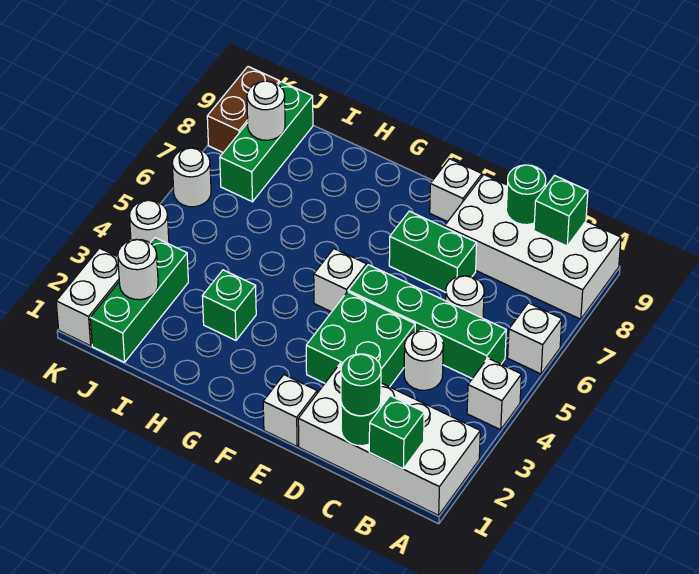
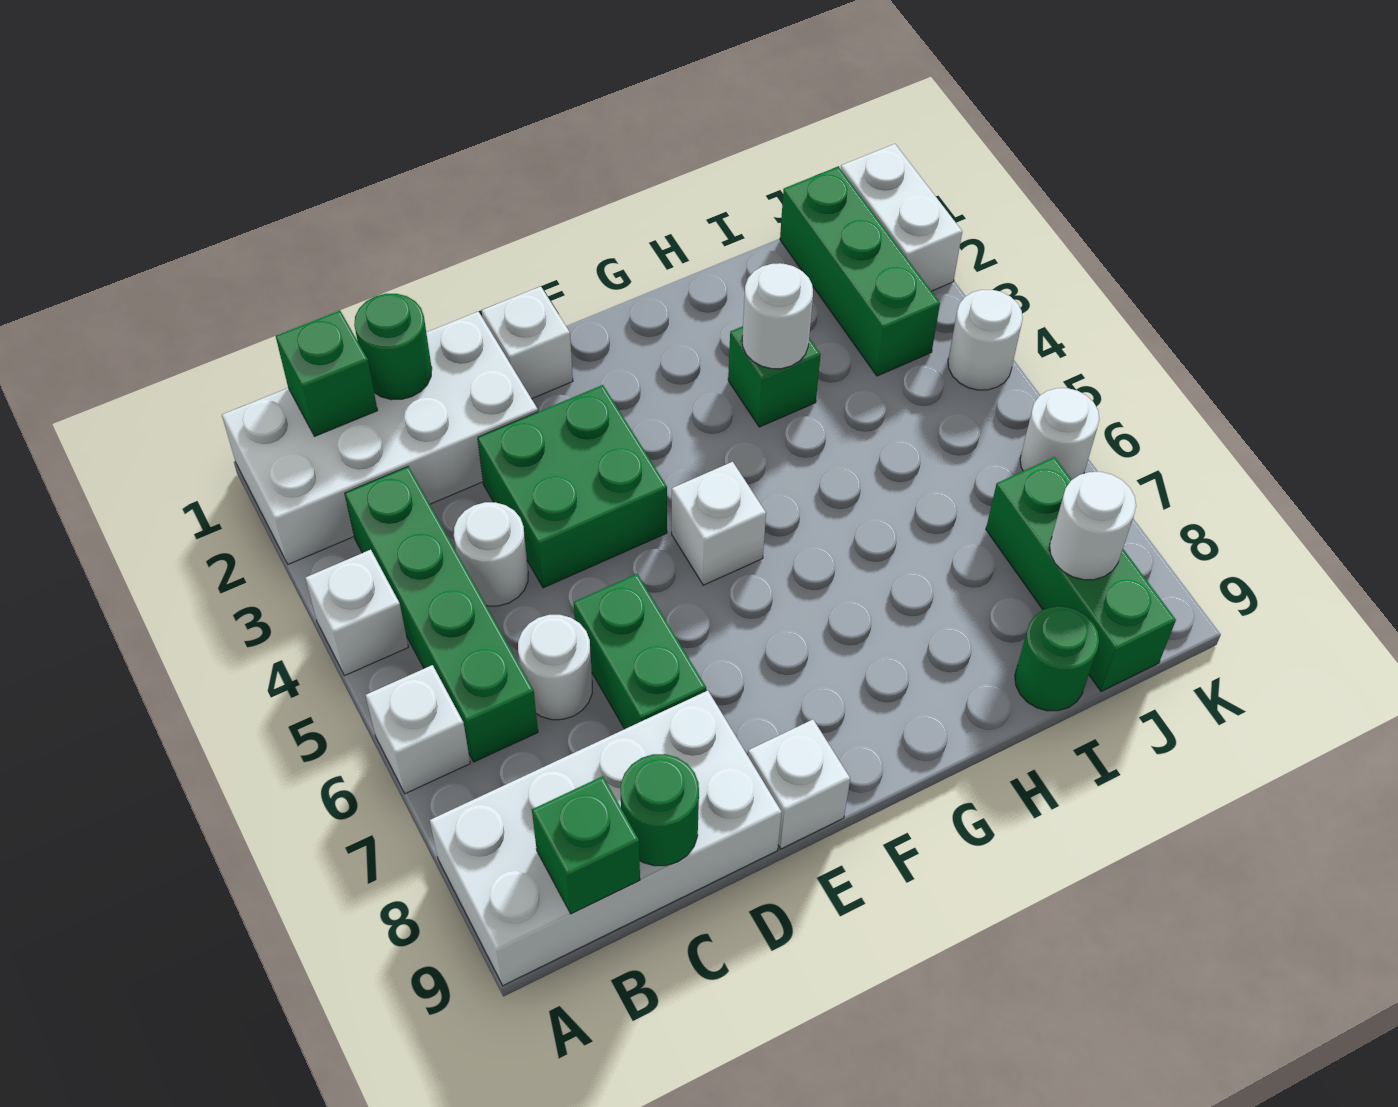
green 1x4 brick [348,265,506,379] -> green 1x4 brick turned to [345,467,538,762]
green 1x1 round brick [341,354,381,416] -> green 1x1 round brick moved to [1015,606,1099,711]
green 1x2 brick [389,211,477,292] -> green 1x2 brick turned to [574,574,706,729]
white 1x1 round brick [118,239,158,300] -> white 1x1 round brick moved to [742,263,813,369]
brown 1x2 brick [207,67,279,152] -> none

